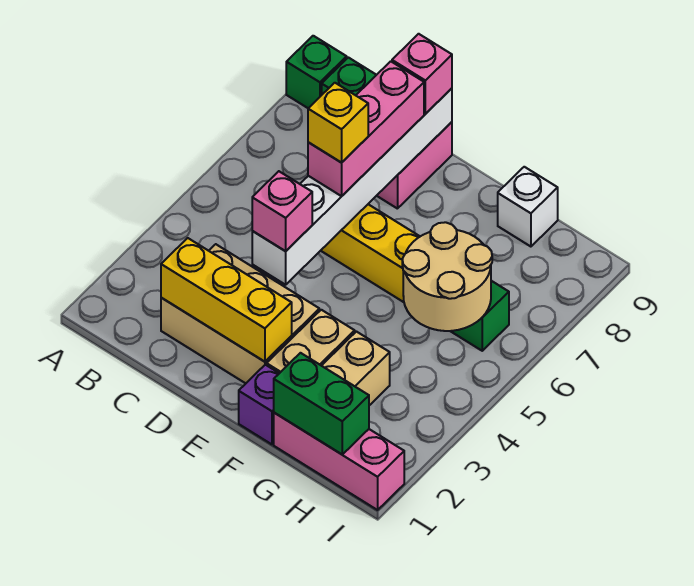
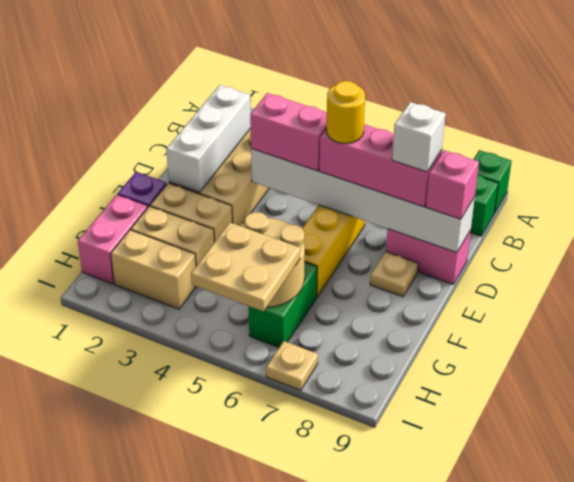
yellow 1x3 brick [161,238,292,362] -> white 1x3 brick [166,85,251,192]
pink 1x1 brick [252,171,312,251] -> pink 1x2 brick [250,93,327,171]
yellow 1x1 brick [308,83,368,163] -> yellow 1x1 round brick [326,81,365,143]
none -> tan 1x1 plate [370,252,418,297]
pink 1x3 brick [274,413,404,510] -> pink 1x2 brick [78,195,148,284]
green 1x2 brick [274,353,369,454] -> none
white 1x1 brick [498,167,558,247] -> white 1x1 brick moved to [392,102,445,172]
none -> tan 1x2 brick [111,230,196,309]
none -> tan 2x2 plate [191,222,300,311]
none -> tan 1x1 plate [266,341,318,390]

